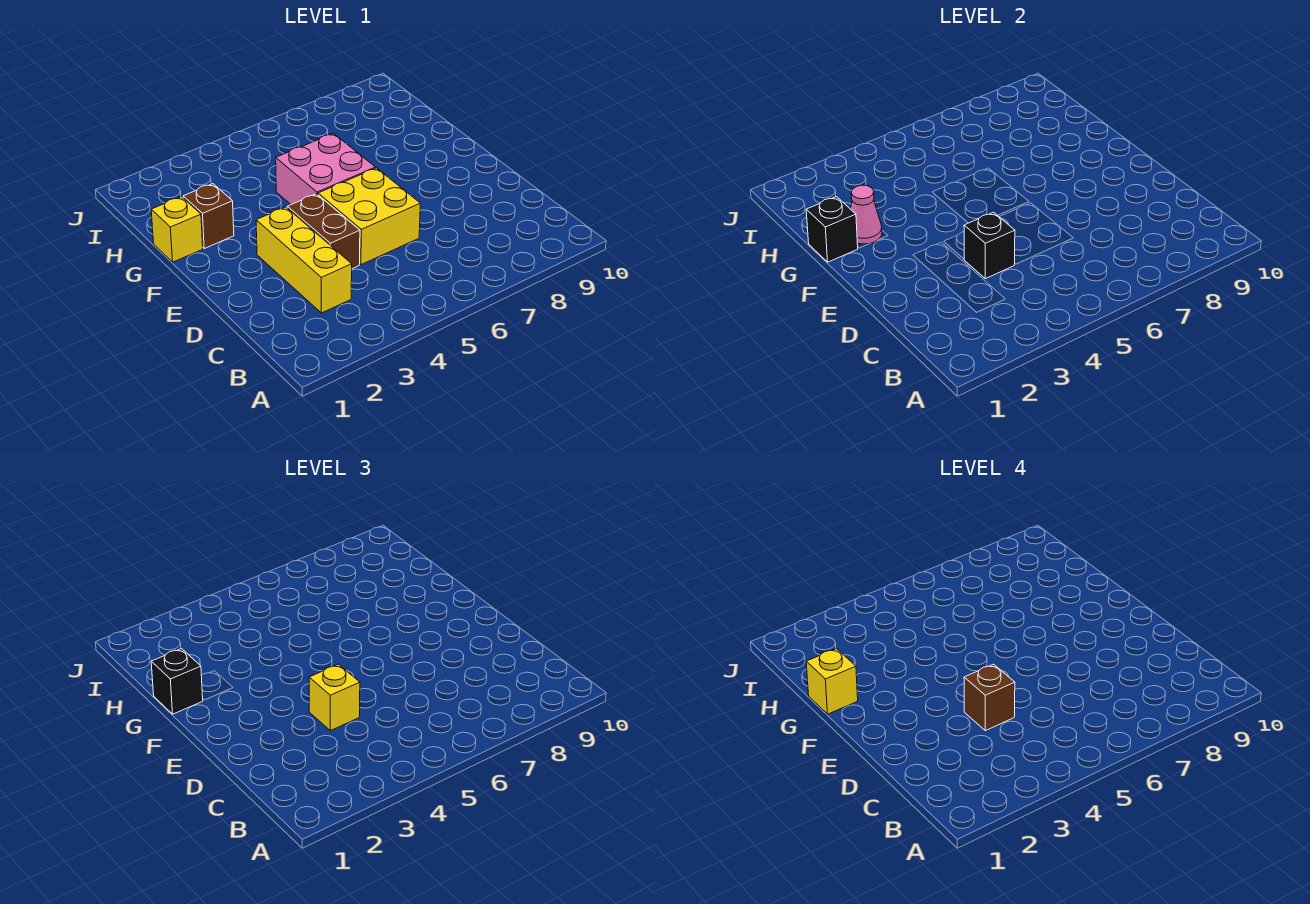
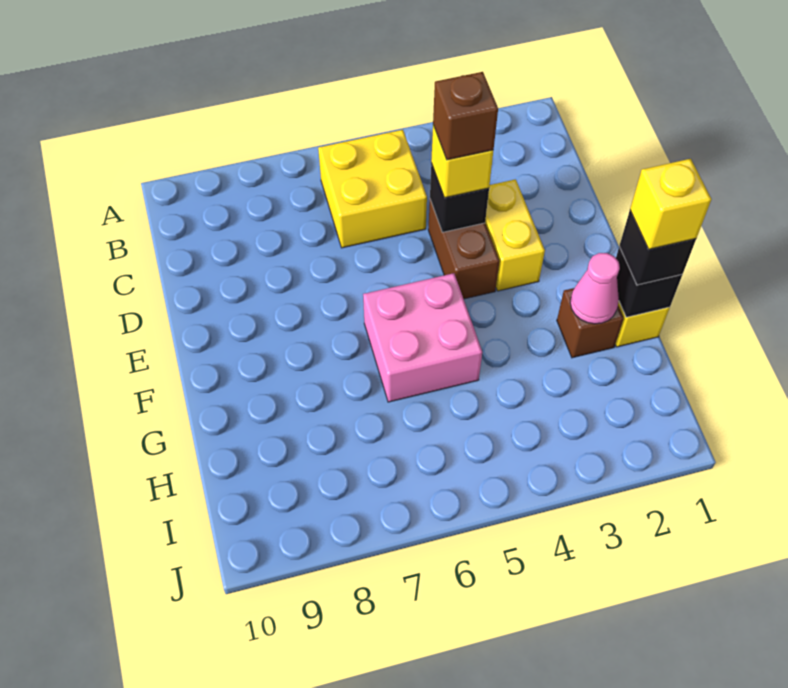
yellow 1x3 brick [256,207,352,313] -> yellow 1x2 brick [485,179,545,291]
yellow 2x2 brick [318,168,420,265] -> yellow 2x2 brick moved to [318,130,427,248]

